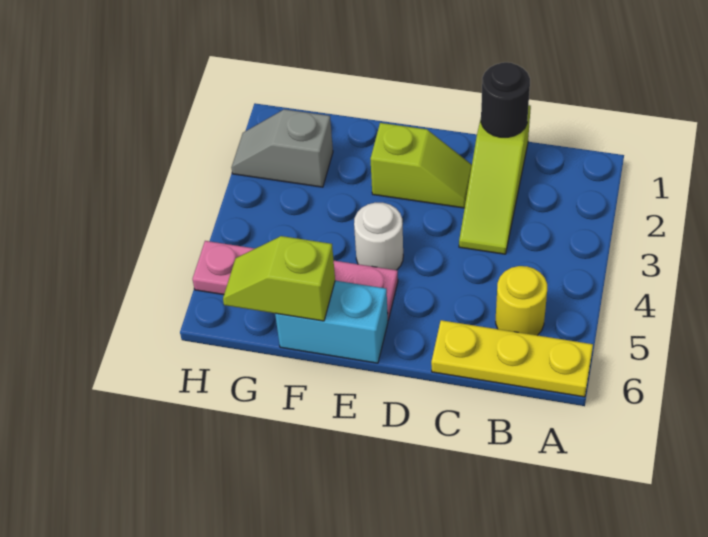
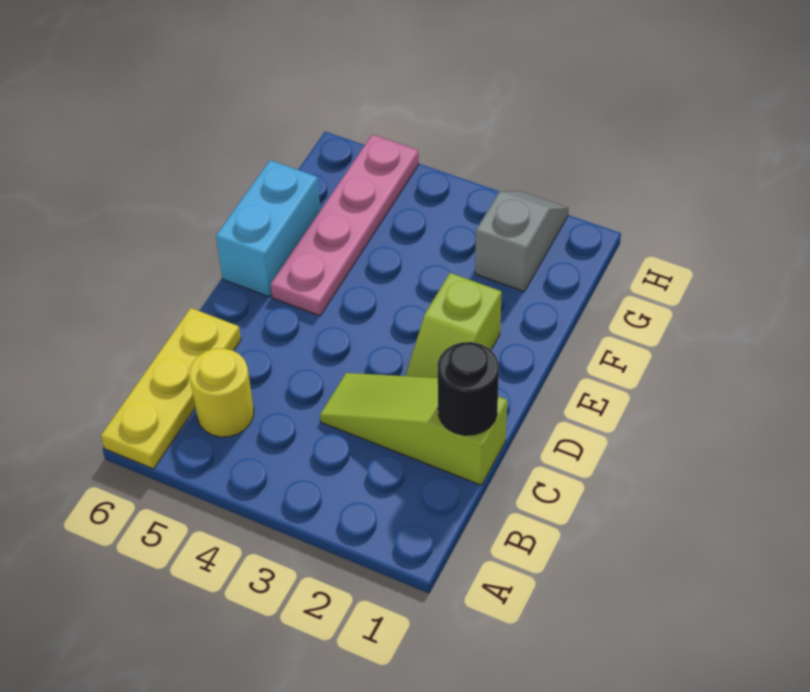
white 1x1 round brick [354,203,403,270] -> none
lime 1x2 slope [223,236,335,321] -> none

